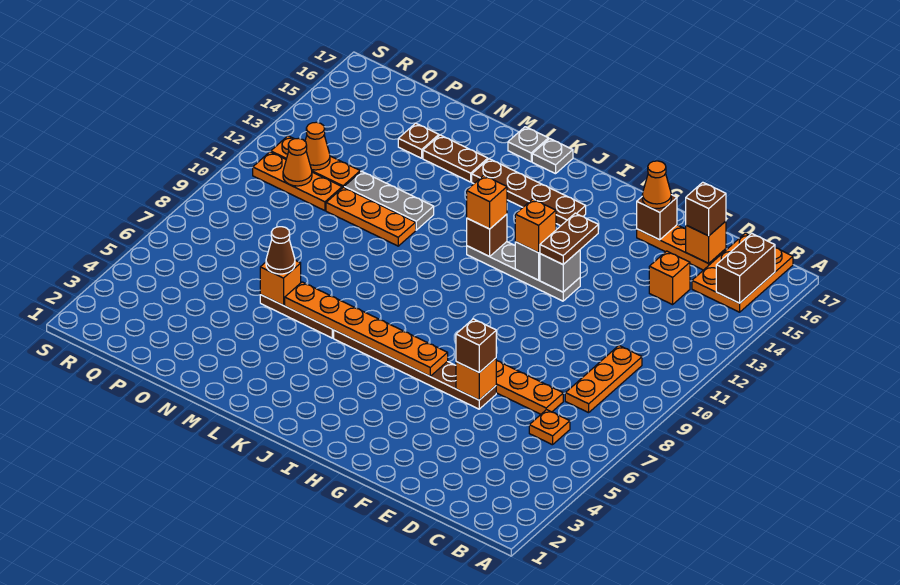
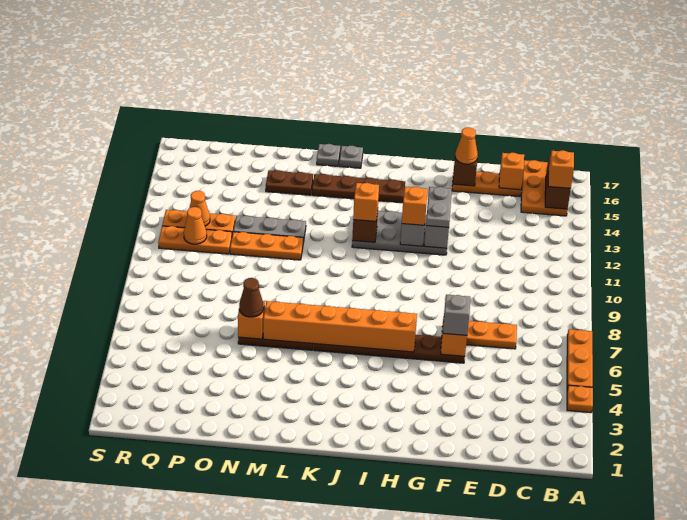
orange 1x1 plate [529,410,570,445] -> orange 1x1 plate moved to [567,385,593,413]
orange 1x3 plate [565,346,642,413] -> orange 1x3 plate moved to [567,329,593,389]
orange 1x1 brick [649,251,690,305] -> orange 1x1 brick moved to [548,150,574,189]
brown 1x1 brick [686,182,726,236] -> none
brown 1x1 brick [456,319,496,372] -> grey 1x1 brick [443,295,470,335]
grey 1x4 plate [467,242,580,301] -> grey 2x4 plate [352,211,447,255]
brown 1x2 plate [540,213,598,264] -> grey 1x2 plate [426,187,452,227]
orange 1x6 plate [285,282,448,376] -> orange 1x6 brick [263,301,417,352]
brown 1x1 plate [398,123,439,158] -> none

